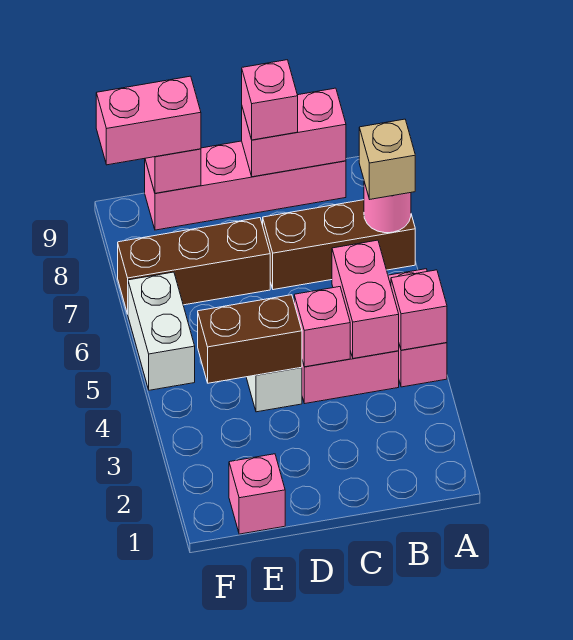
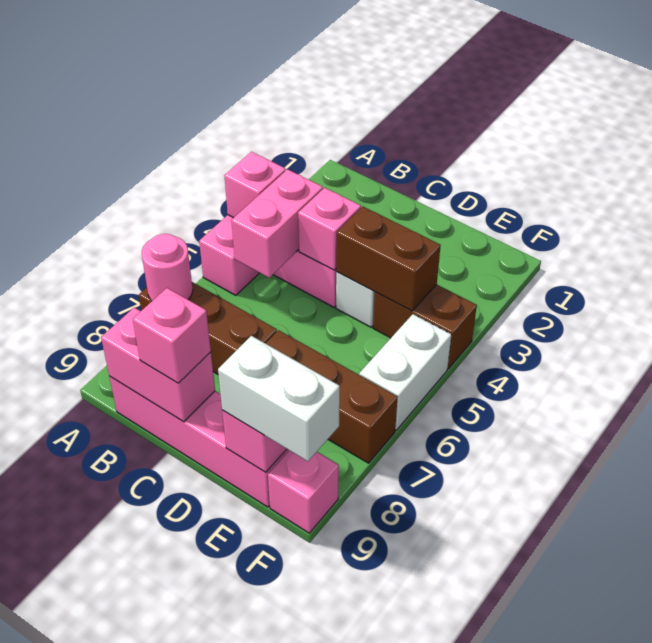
tan 1x1 brick [359,119,415,199] -> none
pink 1x1 brick [229,454,285,534] -> pink 1x1 brick moved to [268,450,339,533]
none -> brown 1x2 brick [373,284,477,369]
pink 1x2 brick [96,76,201,165] -> white 1x2 brick [218,336,340,461]

